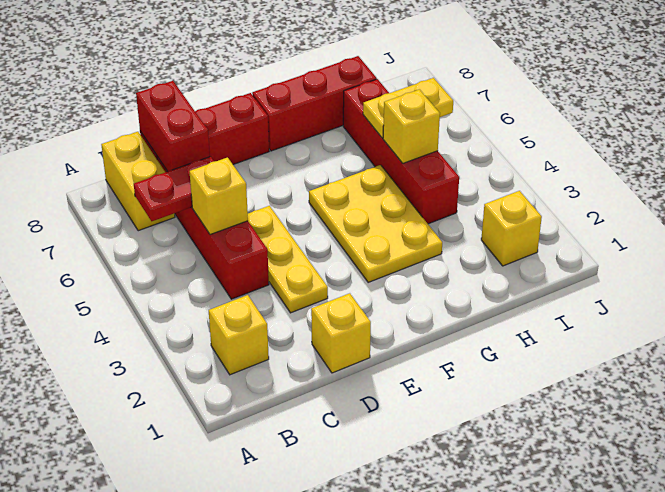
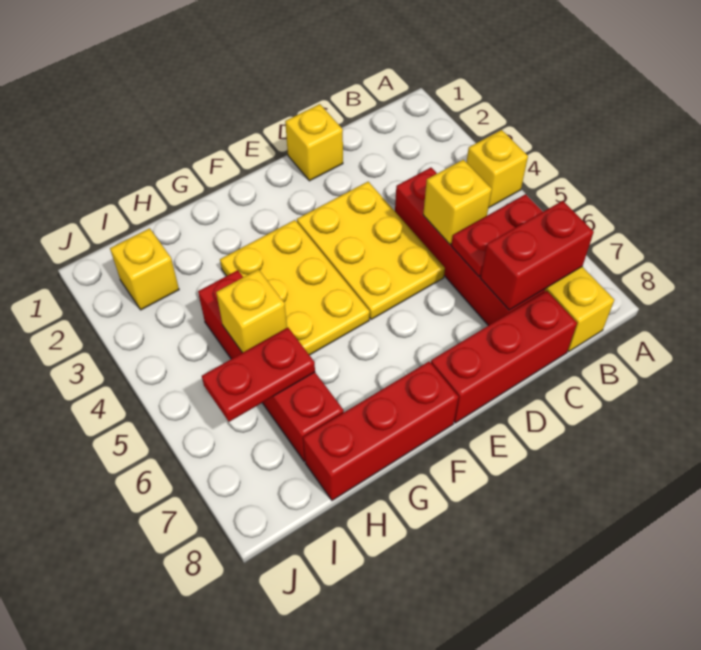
yellow 1x1 brick [209,295,269,375] -> yellow 1x1 brick moved to [466,130,528,207]
red 1x2 brick [136,81,210,172] -> red 1x2 brick turned to [481,201,594,310]
yellow 1x3 plate [248,206,328,313] -> yellow 2x3 plate [297,182,445,320]
yellow 1x2 plate [363,78,453,138] -> red 1x2 plate [202,328,315,422]

